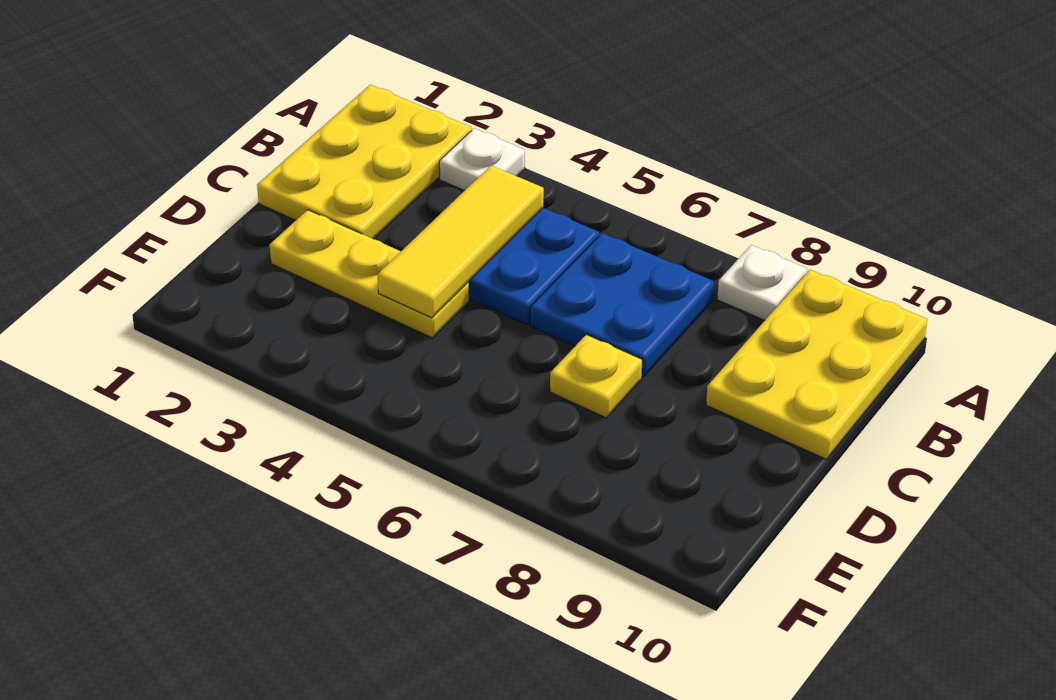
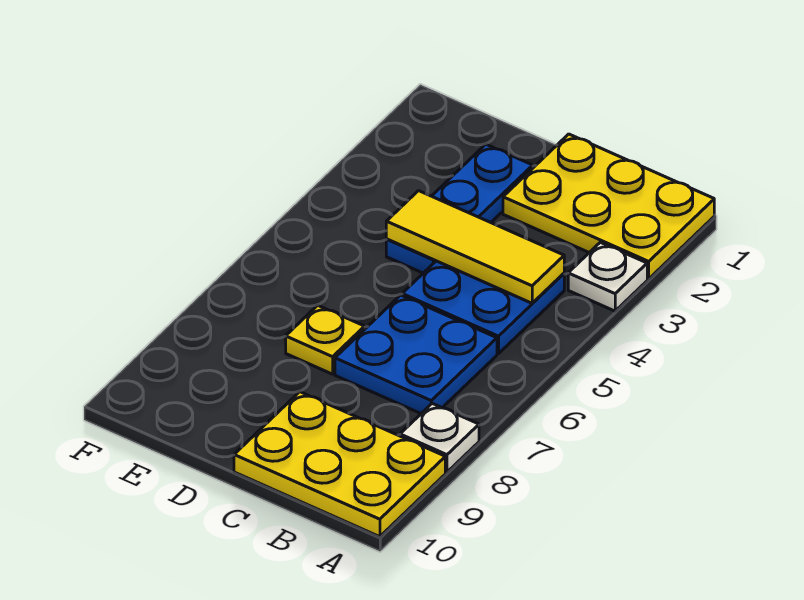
yellow 1x3 plate [270,210,469,338] -> blue 1x3 plate [386,144,533,273]

